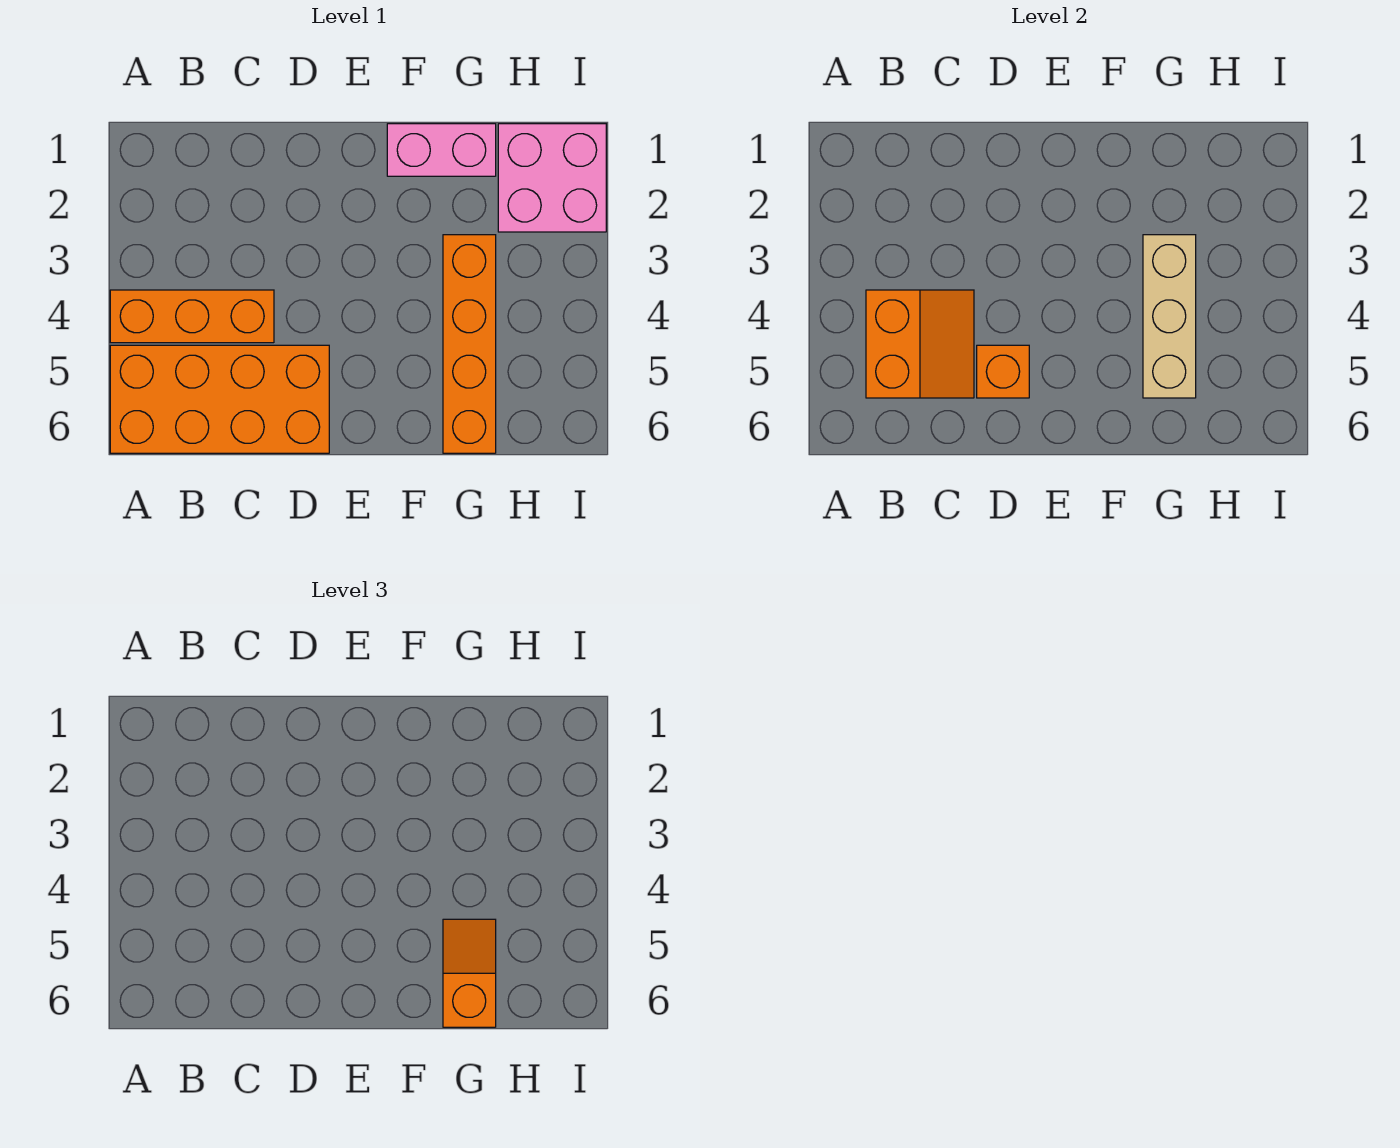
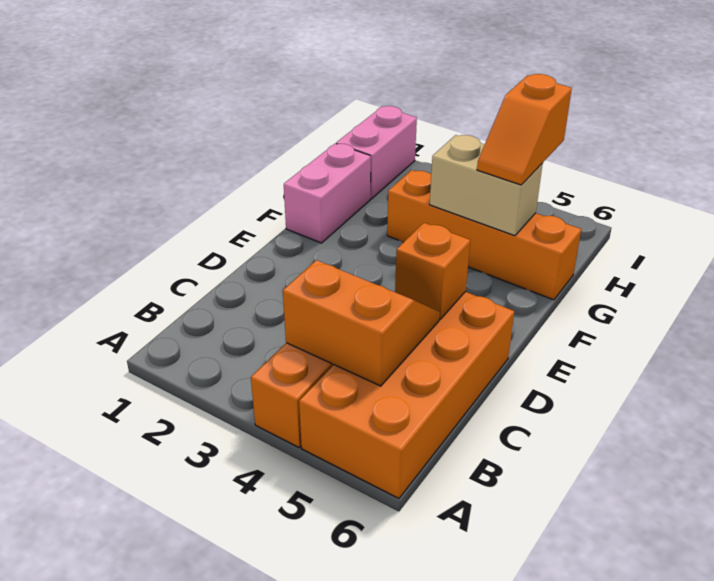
tan 1x3 brick [1143,235,1196,398] -> tan 1x2 brick [430,135,543,236]
orange 1x2 slope [443,919,496,1027] -> orange 1x2 slope turned to [477,74,572,185]
pink 2x2 brick [498,124,606,232] -> pink 1x2 brick [336,106,417,199]

